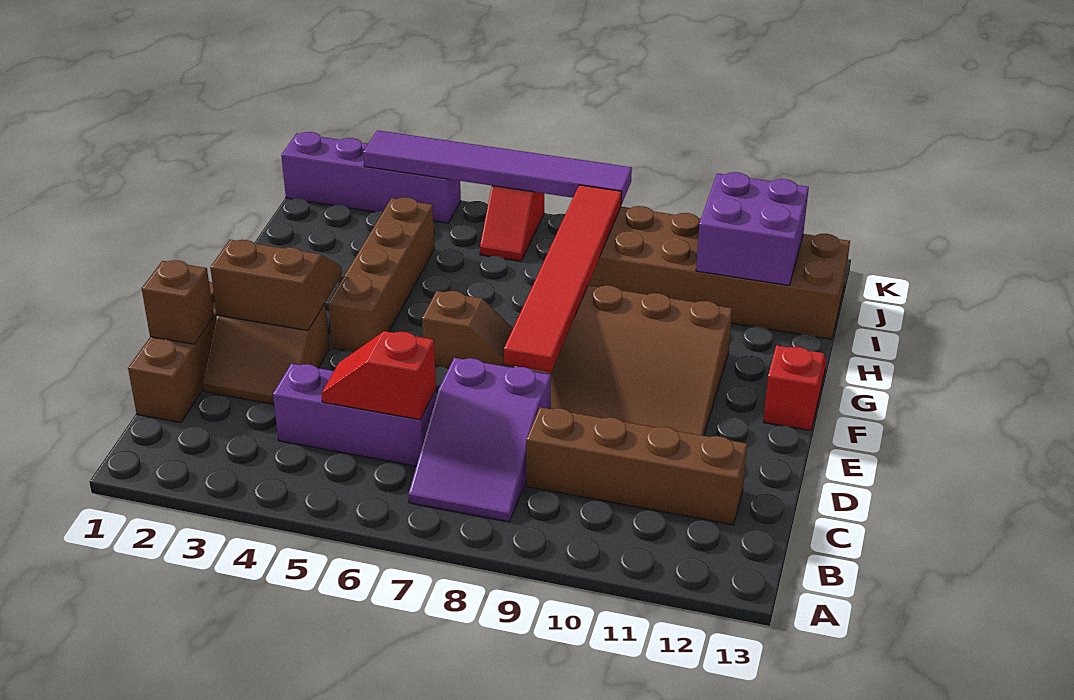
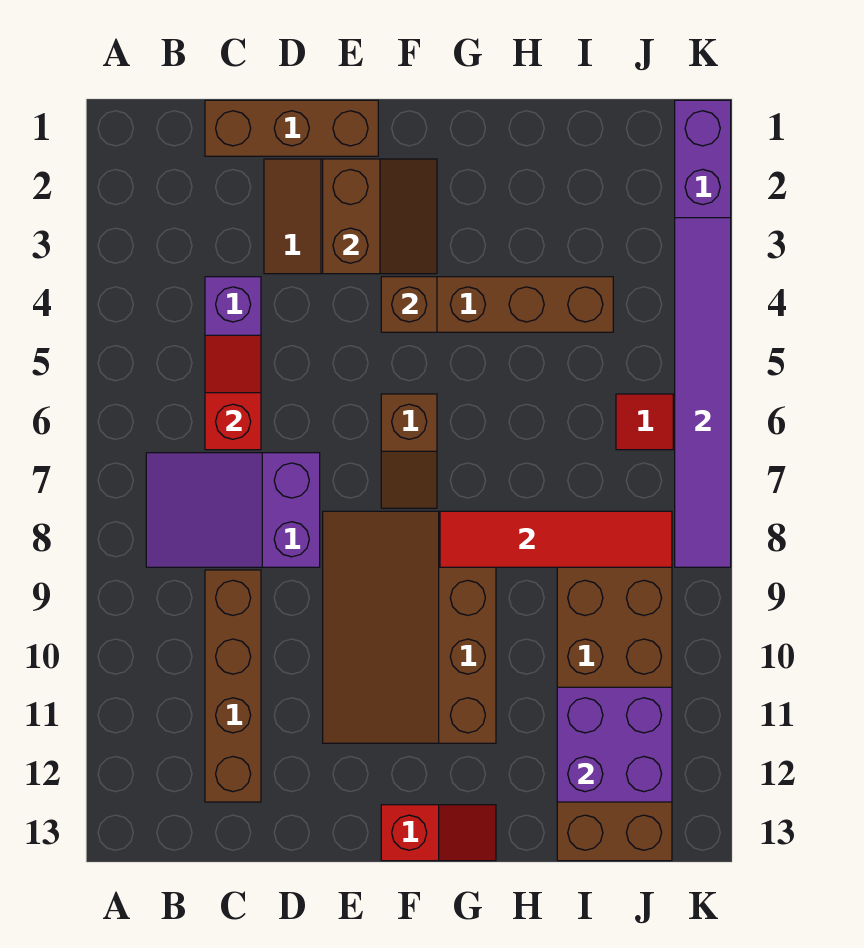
brown 1x1 brick [142,260,214,344] -> brown 1x1 brick moved to [381,277,437,332]
red 1x6 tile [504,185,622,372] -> red 1x4 tile [440,511,672,567]

